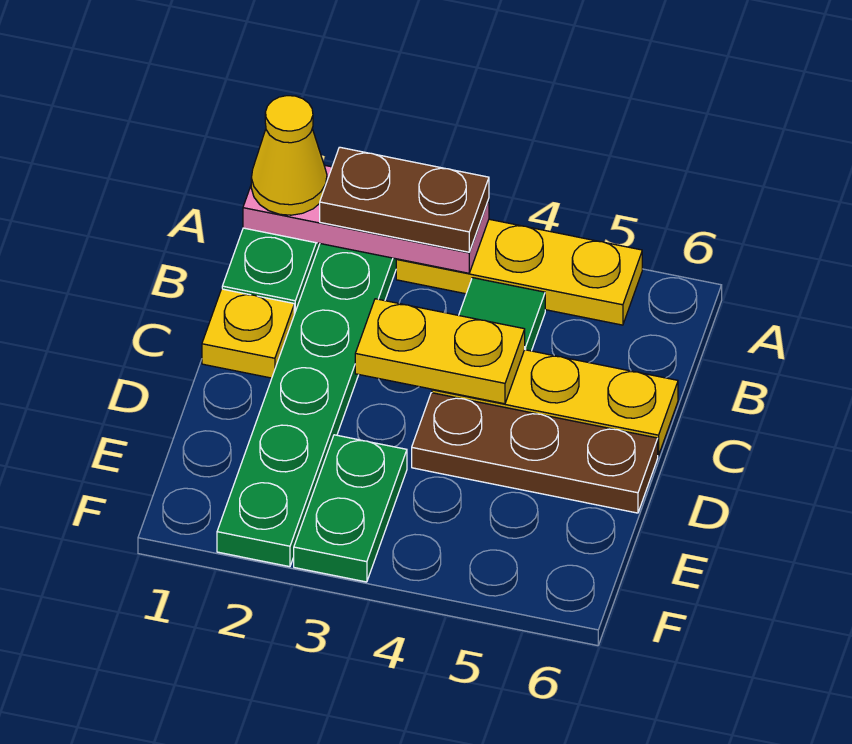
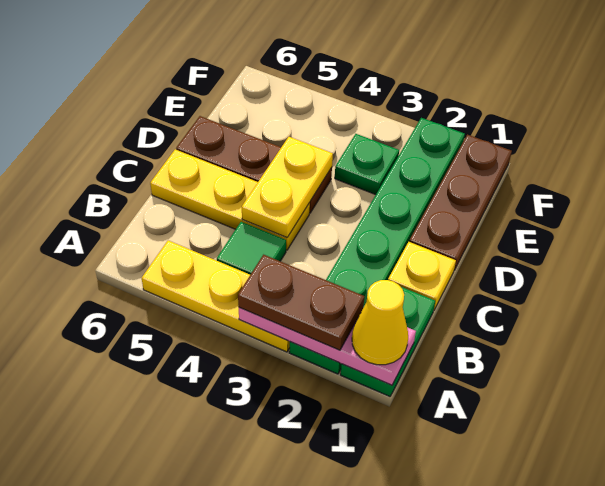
yellow 1x2 plate [355,299,525,404] -> yellow 1x2 plate turned to [242,137,333,238]
none -> brown 1x3 plate [409,134,512,270]
green 1x2 plate [294,435,407,582] -> green 1x1 plate [335,134,399,195]

